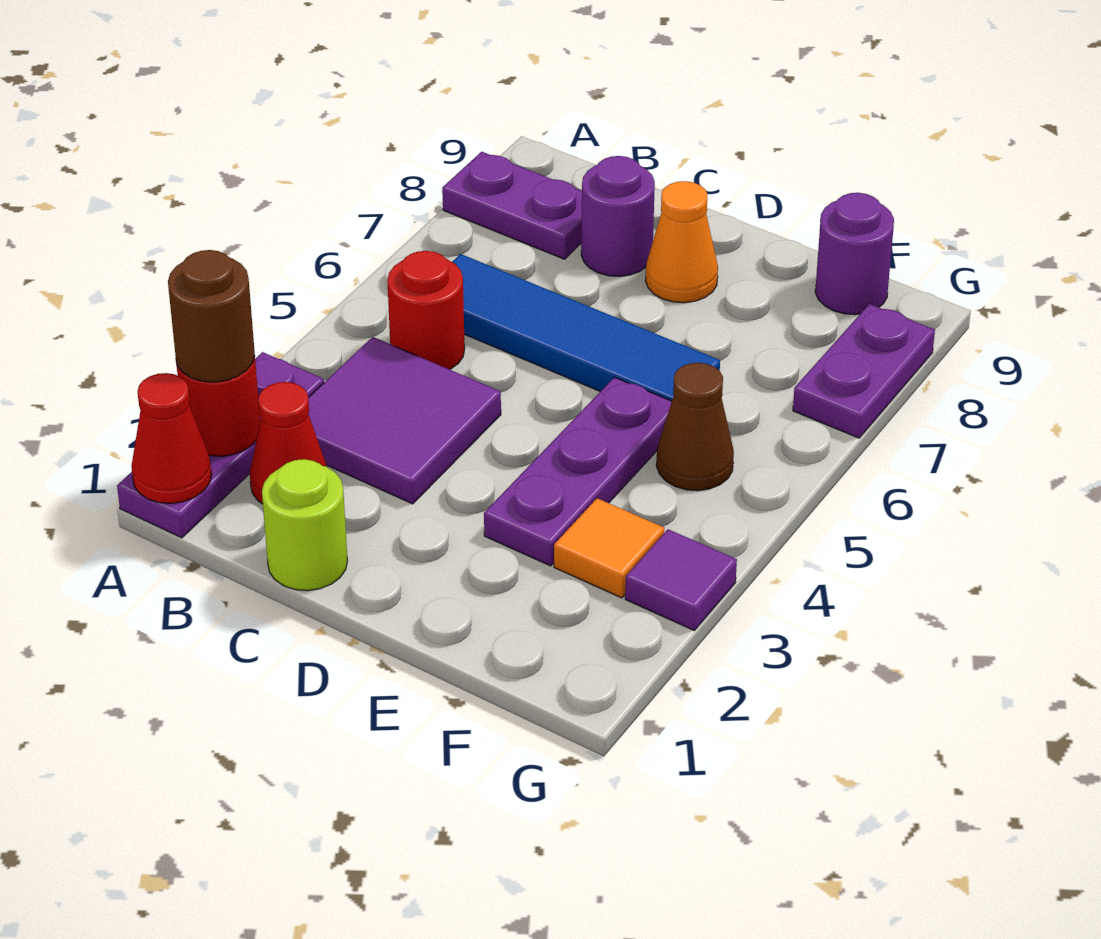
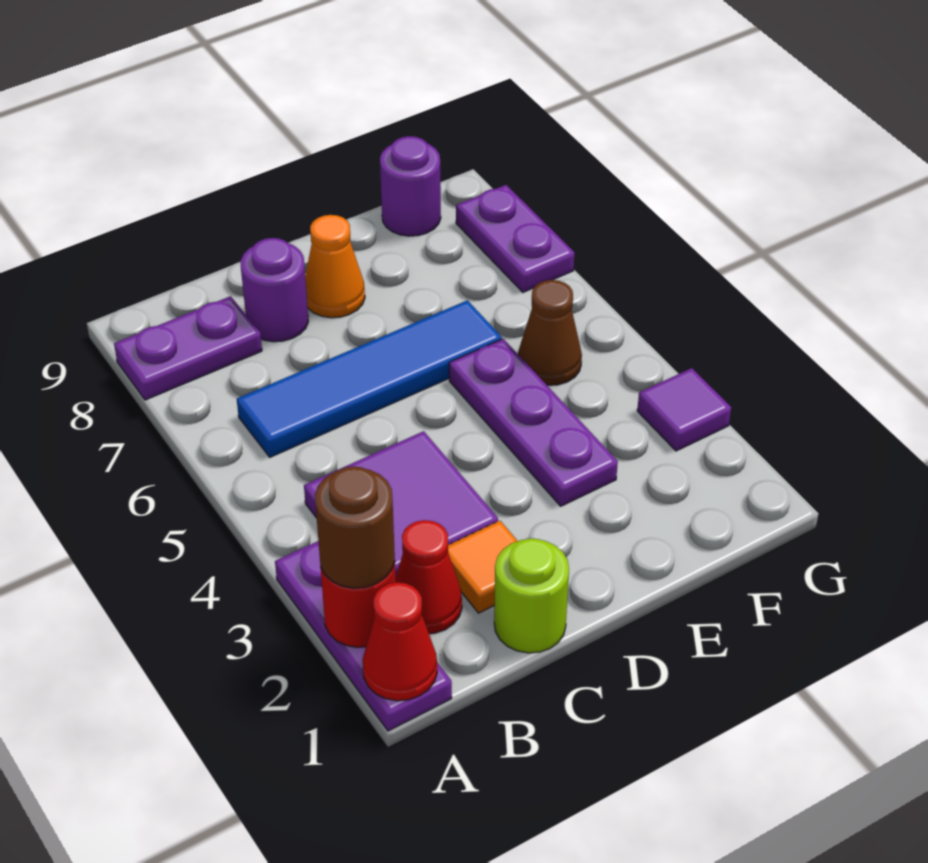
red 1x1 round brick [387,251,465,370] -> none
orange 1x1 tile [554,498,664,598] -> orange 1x1 tile moved to [448,521,517,613]

